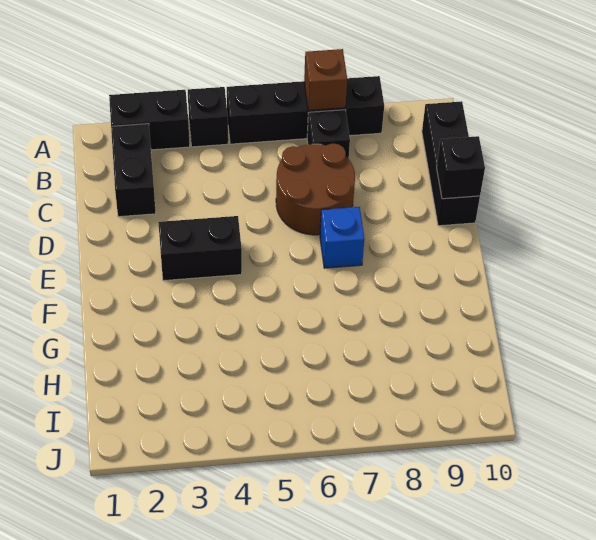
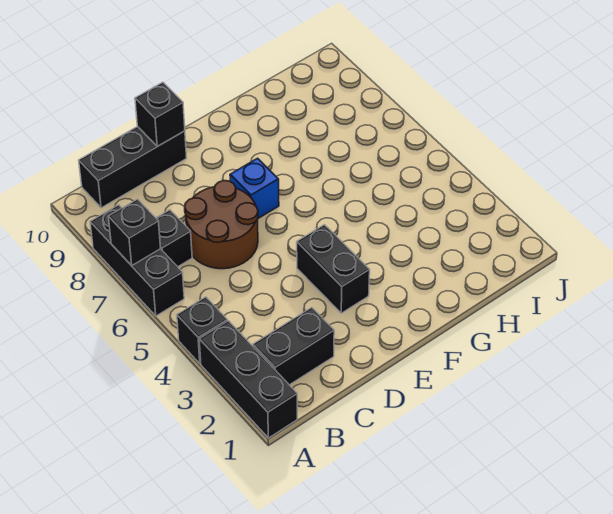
black 1x2 brick [109,90,190,150] -> black 1x3 brick [199,321,297,438]
black 1x4 brick [227,76,384,144] -> black 1x3 brick [90,205,184,316]
brown 1x1 brick [304,49,347,111] -> black 1x1 brick [108,199,161,266]

